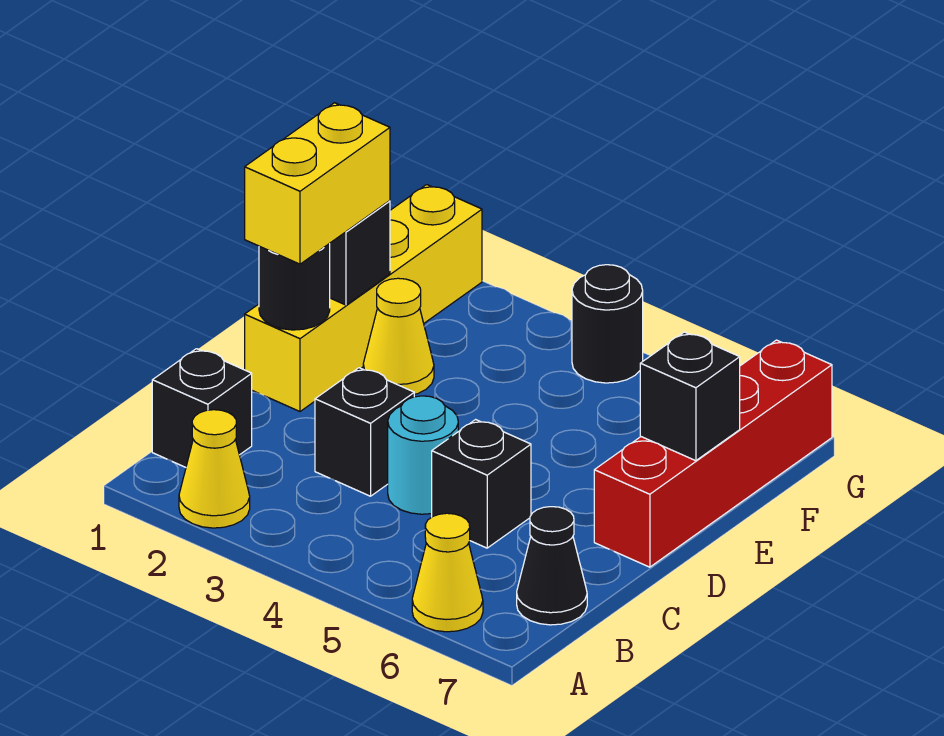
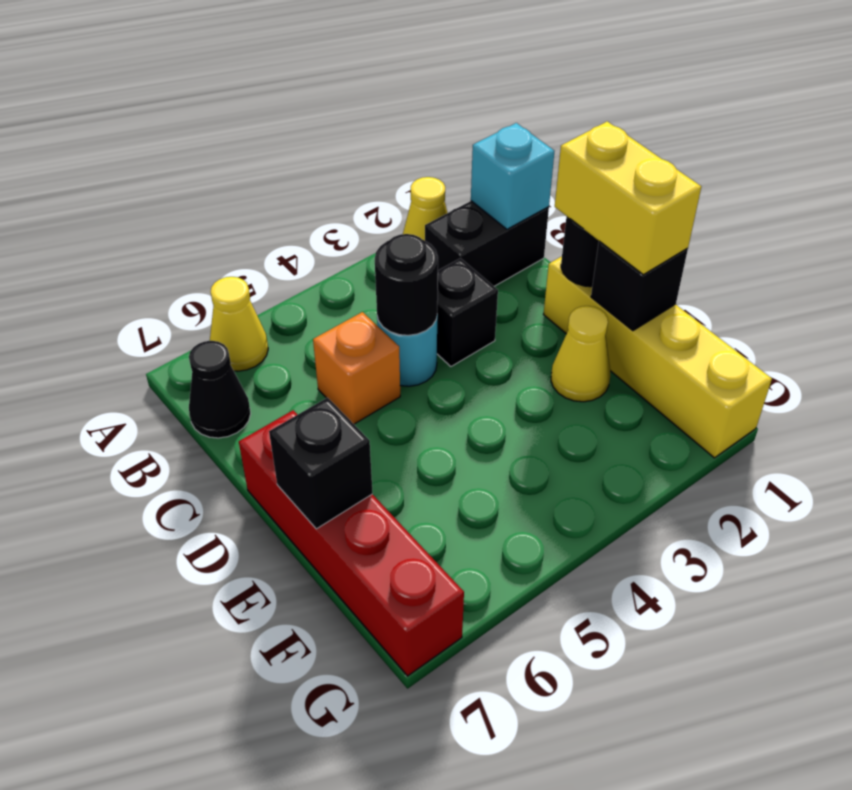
black 1x1 brick [152,349,252,467] -> black 1x2 brick [425,201,549,286]
none -> cyan 1x1 brick [471,123,554,229]
black 1x1 brick [432,420,531,548] -> orange 1x1 brick [313,312,400,424]
black 1x1 round brick [572,265,643,383] -> black 1x1 round brick moved to [375,234,438,335]

